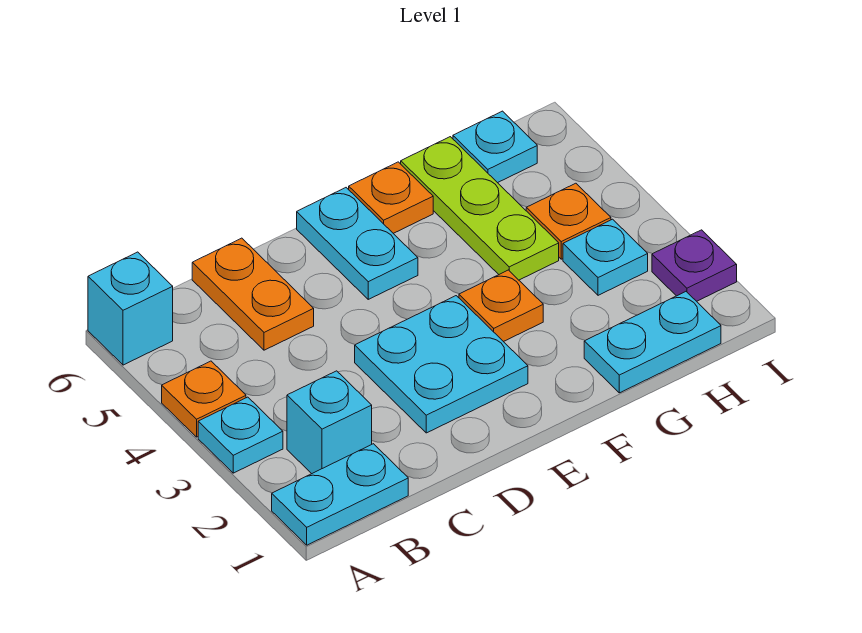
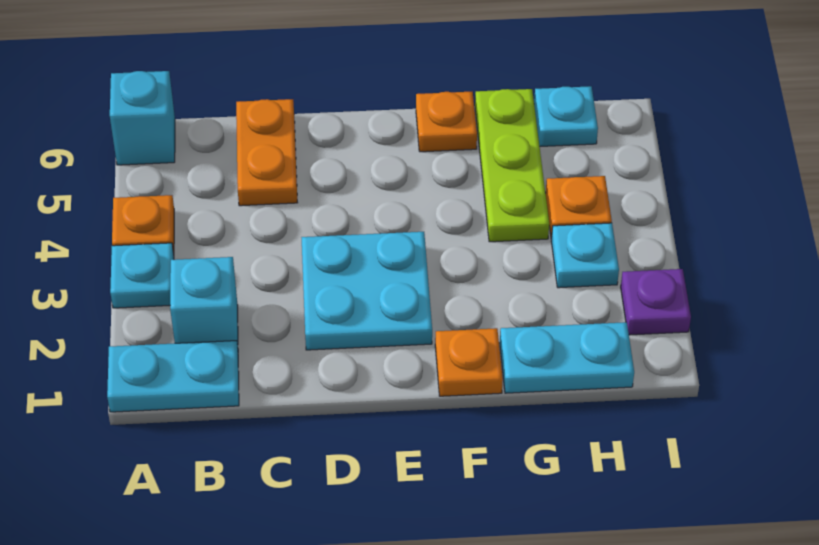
cyan 1x2 plate [297,188,418,299] -> none
orange 1x1 plate [459,270,543,342] -> orange 1x1 plate moved to [435,328,503,396]

